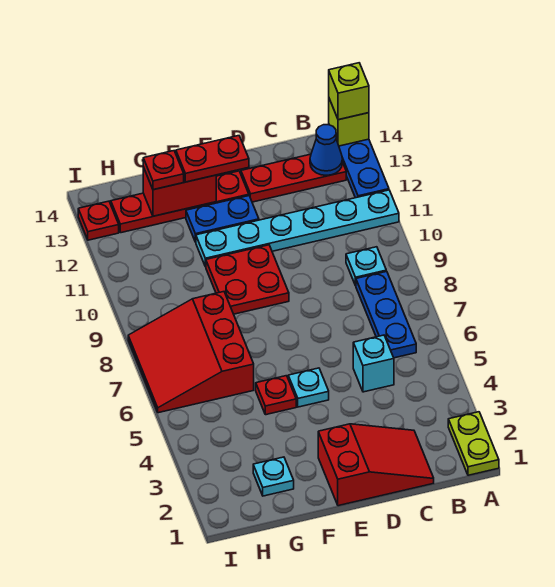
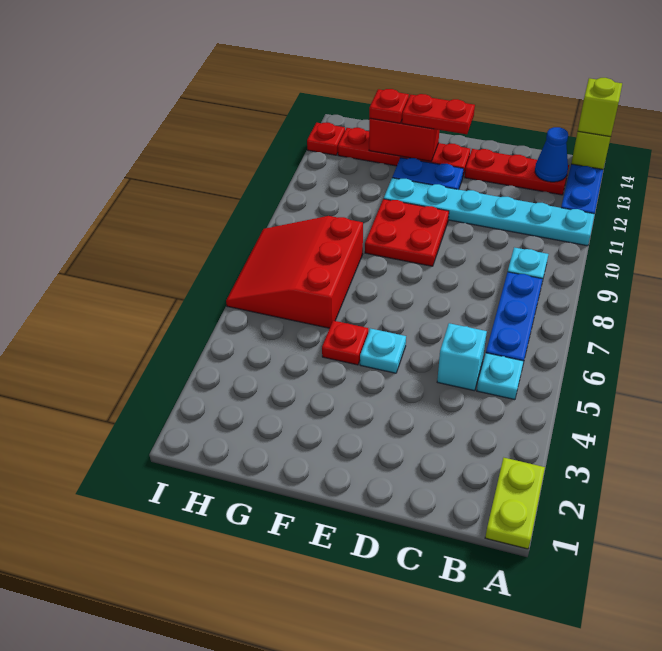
red 2x3 slope [318,424,434,506] -> none
cyan 1x1 plate [253,457,294,496] -> cyan 1x1 plate moved to [477,353,524,400]

